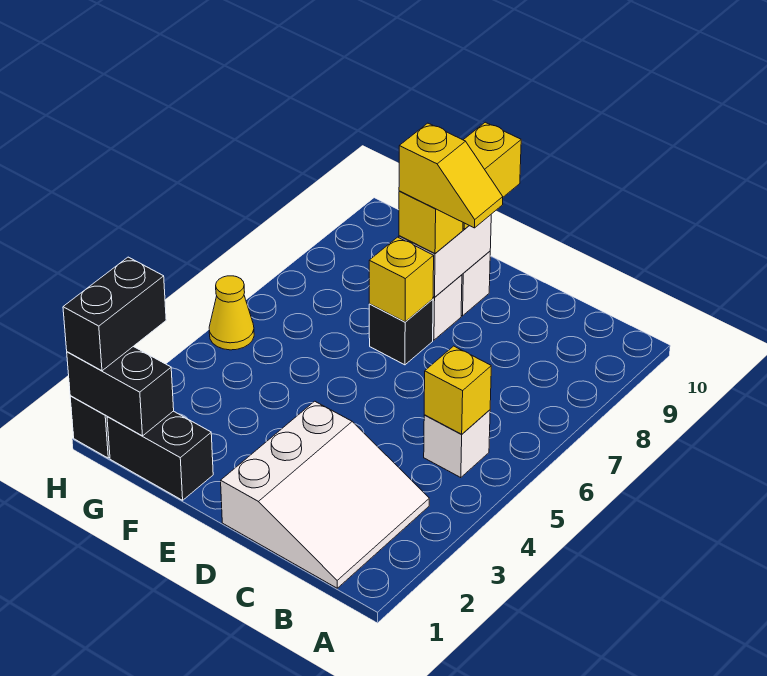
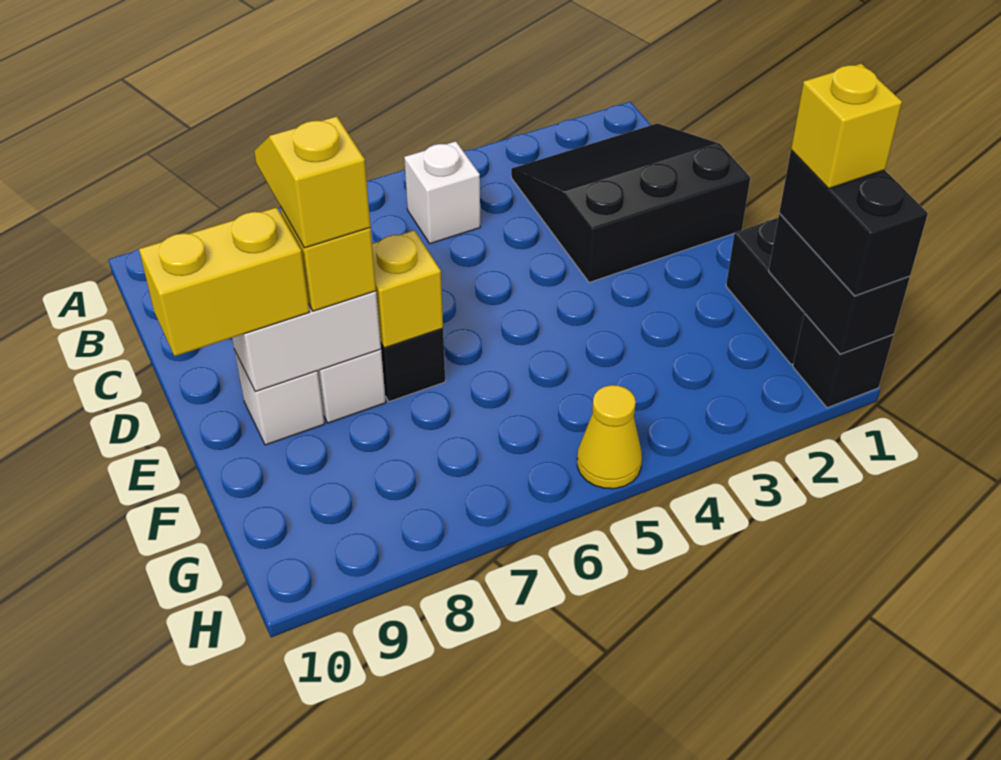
white 3x3 slope [221,401,429,588] -> black 3x3 slope [511,123,750,283]
yellow 1x1 brick [424,346,491,434] -> yellow 1x1 brick moved to [791,63,902,188]
black 1x2 brick [63,257,166,371] -> black 1x2 brick turned to [779,150,928,296]

